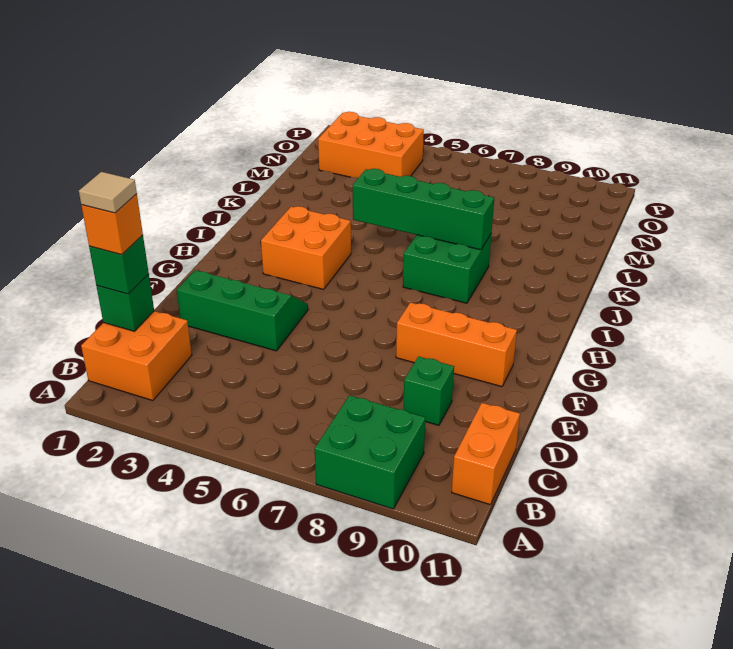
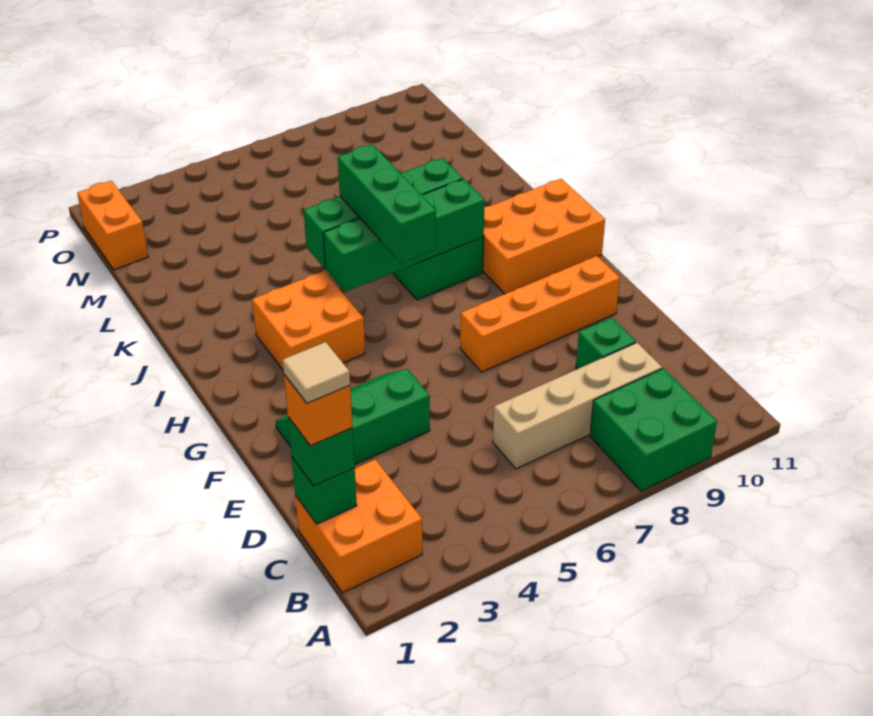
orange 1x2 brick [452,403,520,505] -> orange 1x2 brick moved to [77,181,148,270]
none -> tan 1x4 brick [493,343,662,469]
orange 1x3 brick [396,302,517,387] -> orange 1x4 brick [460,256,620,372]
none -> green 1x3 brick [338,144,436,263]
none -> green 1x4 brick [323,179,485,292]
orange 2x3 brick [318,112,424,178] -> orange 2x3 brick moved to [483,179,605,294]

